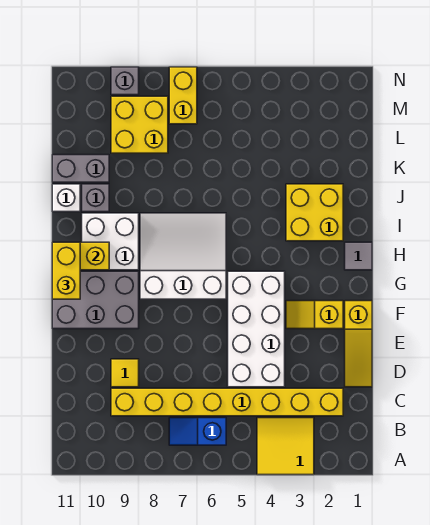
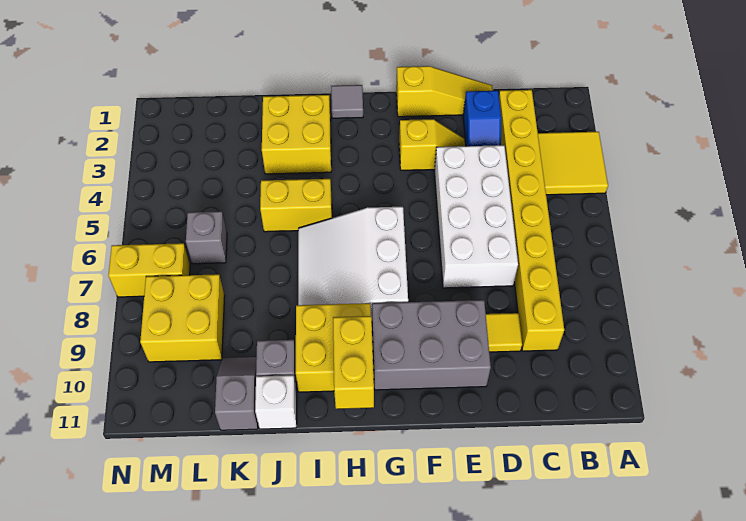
blue 1x2 slope [169,418,226,445] -> blue 1x2 slope moved to [463,91,501,146]
white 2x4 brick [228,271,285,387] -> white 2x4 brick turned to [434,145,518,288]
yellow 1x2 slope [286,301,343,329] -> yellow 1x2 slope turned to [399,119,465,170]
grey 2x3 brick [52,271,139,329] -> grey 2x3 brick turned to [372,300,491,390]
yellow 1x2 brick [52,242,80,299] -> yellow 1x2 brick moved to [260,179,332,232]
white 2x2 brick [82,213,139,270] -> yellow 2x2 brick [296,303,371,392]
grey 1x2 brick [52,155,109,182] -> grey 1x2 slope [215,357,258,430]
grey 1x1 brick [111,67,139,95] -> grey 1x1 brick moved to [186,211,227,264]

